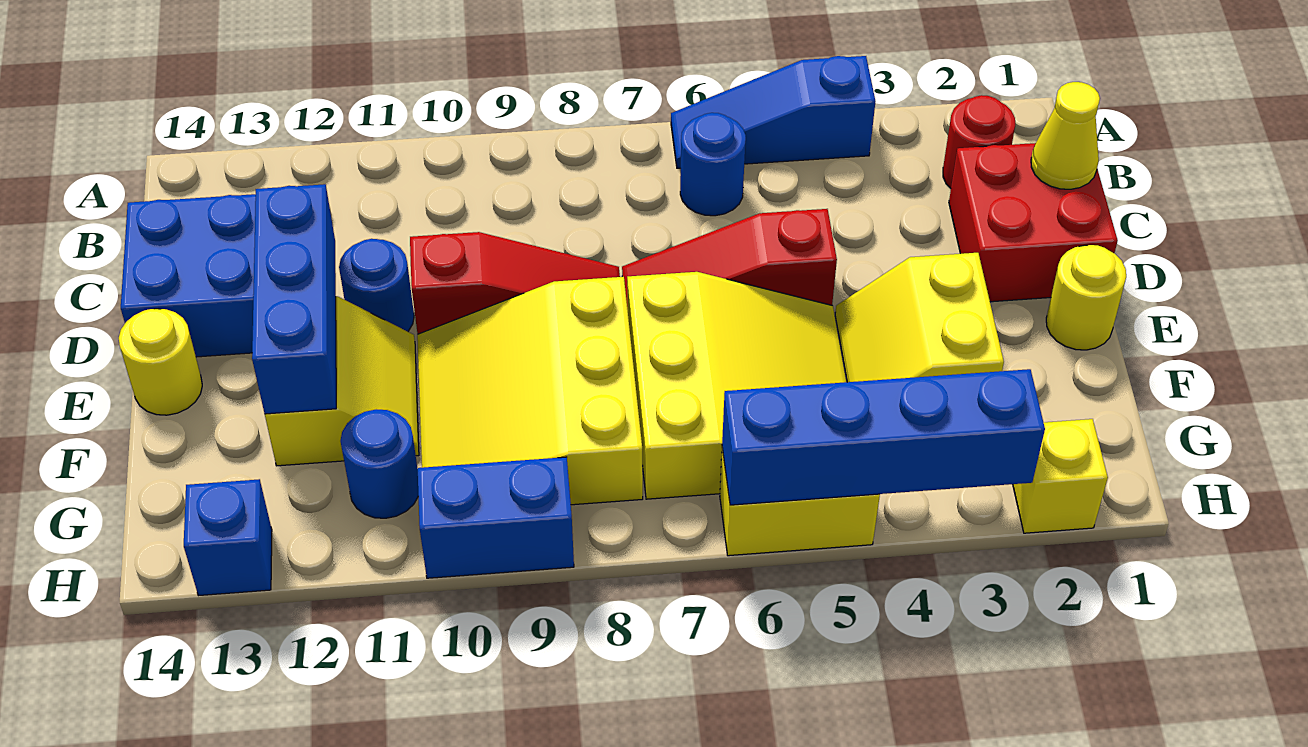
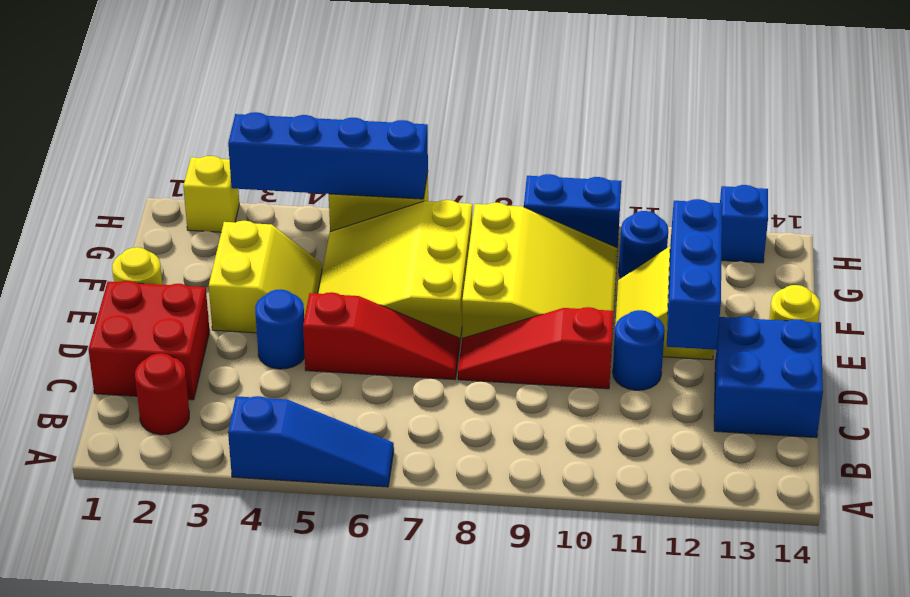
blue 1x1 round brick [680,113,746,216] -> blue 1x1 round brick moved to [255,290,305,369]
yellow 1x1 cone [1031,82,1100,189] -> none

